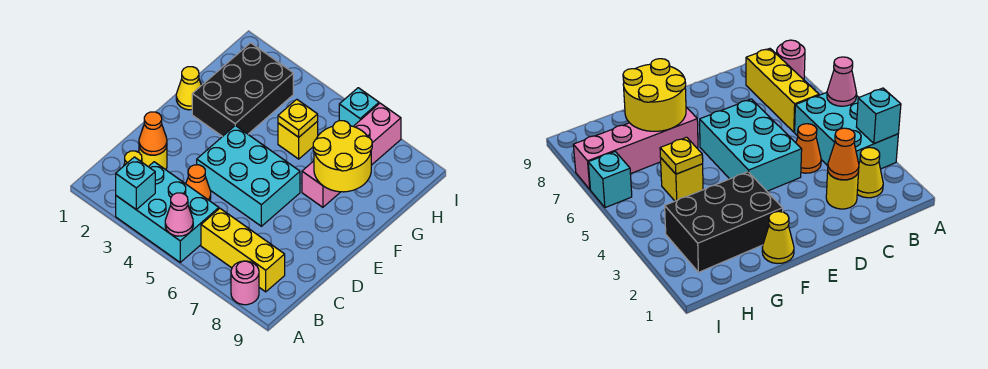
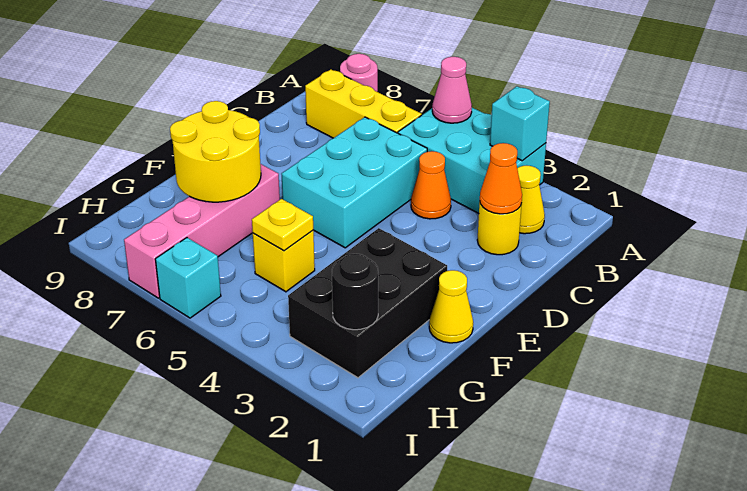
cyan 2x3 brick [197,126,300,226] -> cyan 2x3 brick turned to [282,117,427,248]
none -> black 1x1 round brick [332,254,378,330]

